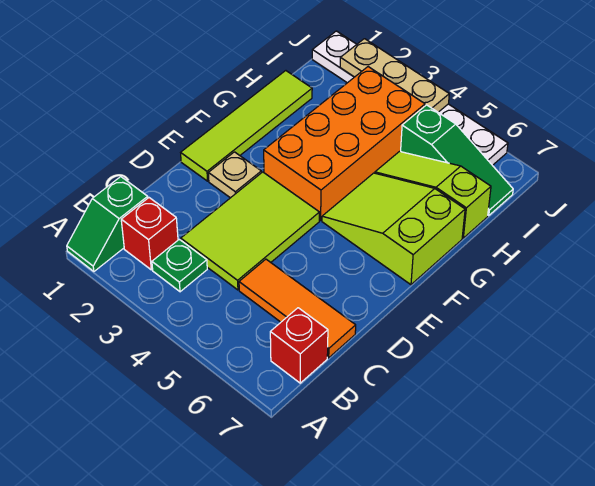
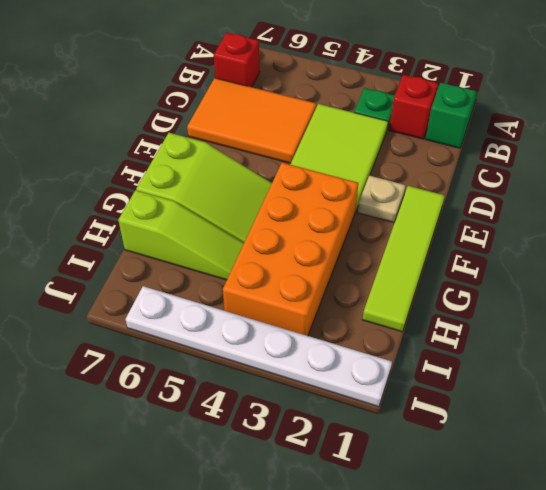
orange 1x3 tile [239,259,356,358] -> orange 2x3 tile [187,78,316,163]
green 1x3 slope [401,105,513,216] -> none
tan 1x3 plate [340,39,449,112] -> none

